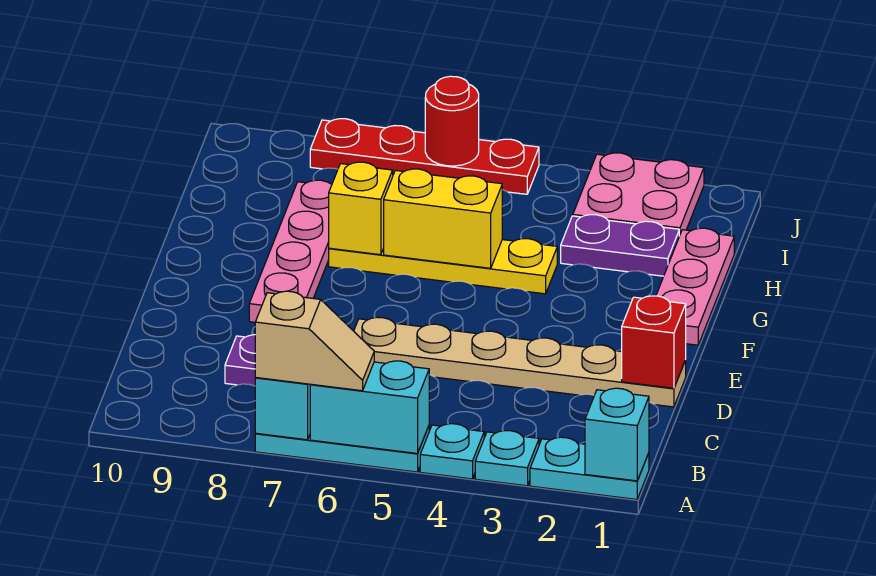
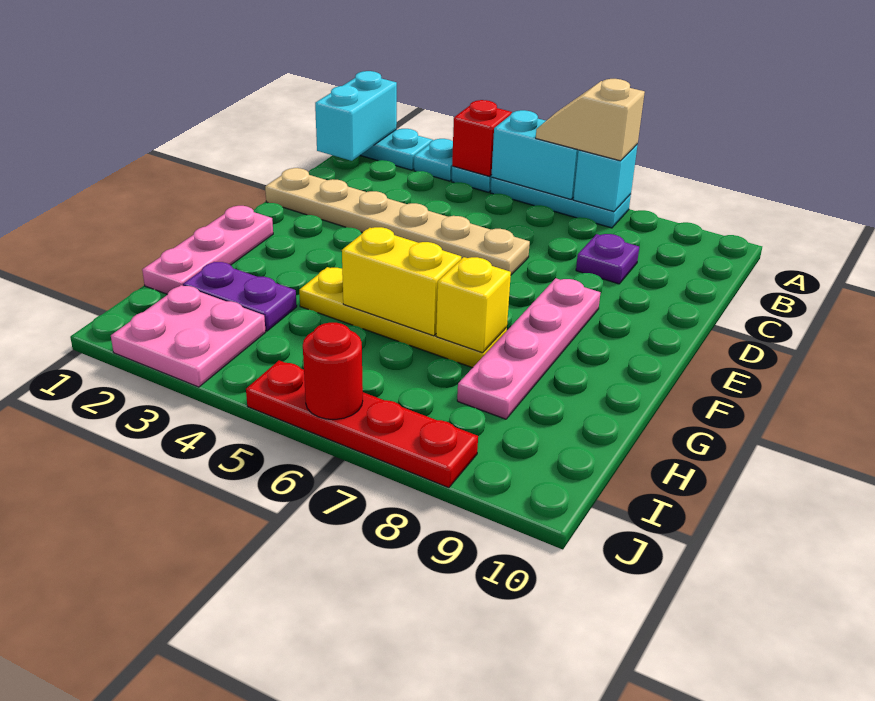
cyan 1x1 brick [585,388,649,481] -> cyan 1x2 brick [315,71,397,161]
red 1x1 brick [622,296,686,388] -> red 1x1 brick moved to [452,100,512,176]

